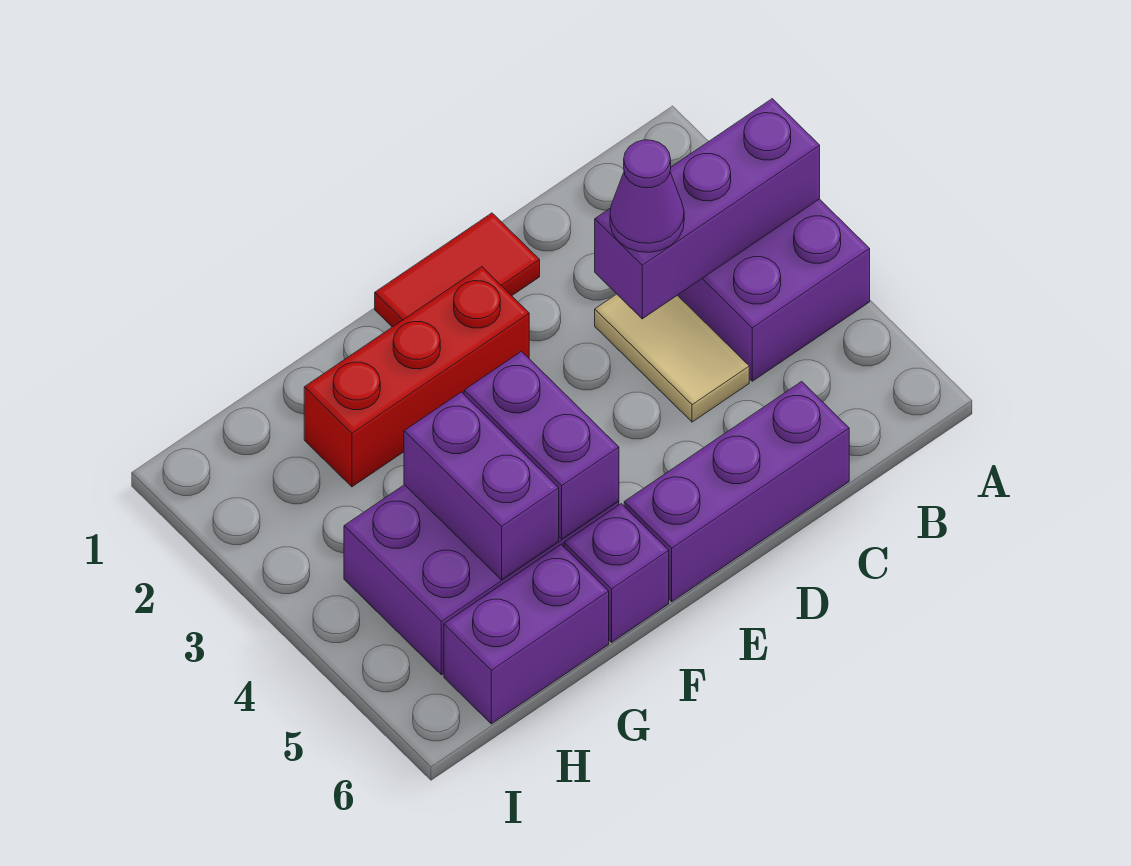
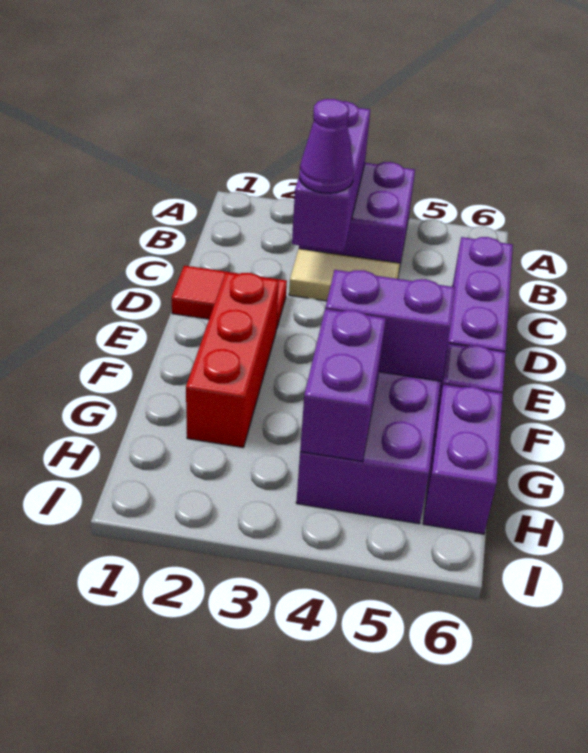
red 1x2 tile [375,213,540,327] -> red 1x2 tile turned to [172,266,287,329]
purple 1x2 brick [404,392,559,580] -> purple 1x2 brick turned to [300,309,386,462]

